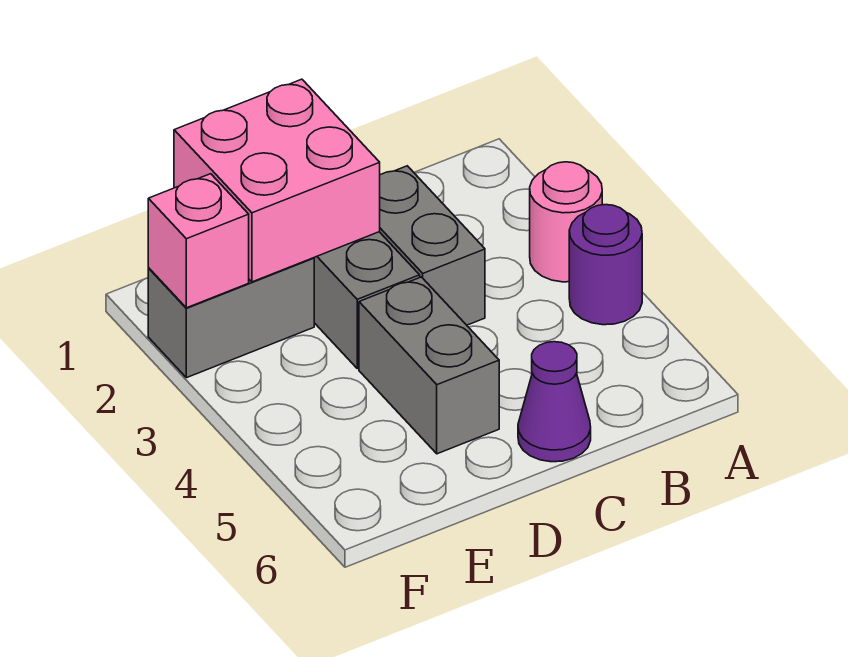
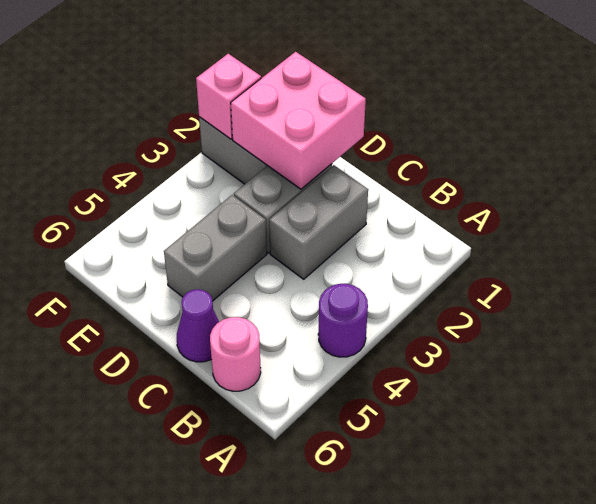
pink 1x1 round brick [530,162,602,282] -> pink 1x1 round brick moved to [210,317,261,391]

